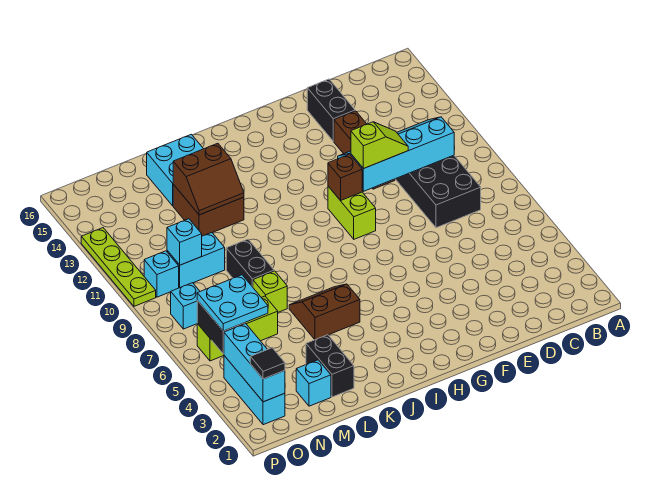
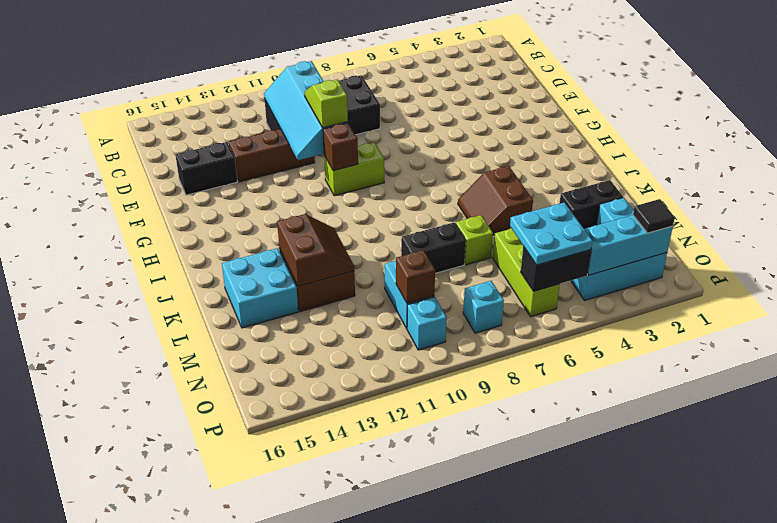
cyan 1x1 brick [167,219,202,265] -> brown 1x1 brick [396,250,435,303]
lime 1x4 plate [81,228,156,306] -> none

